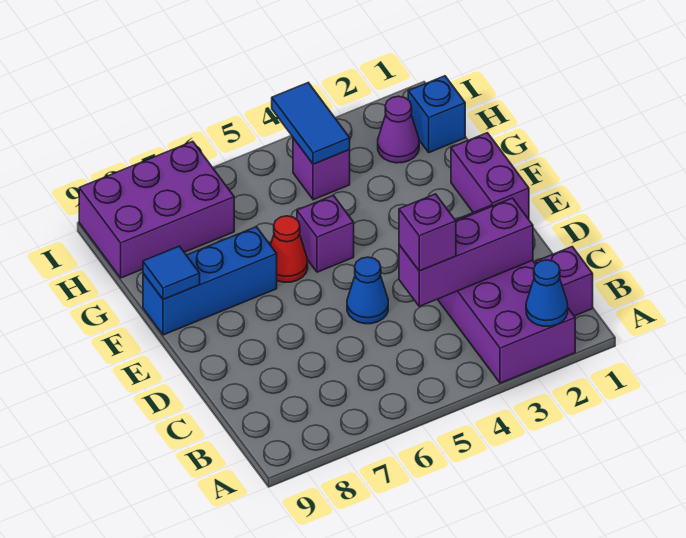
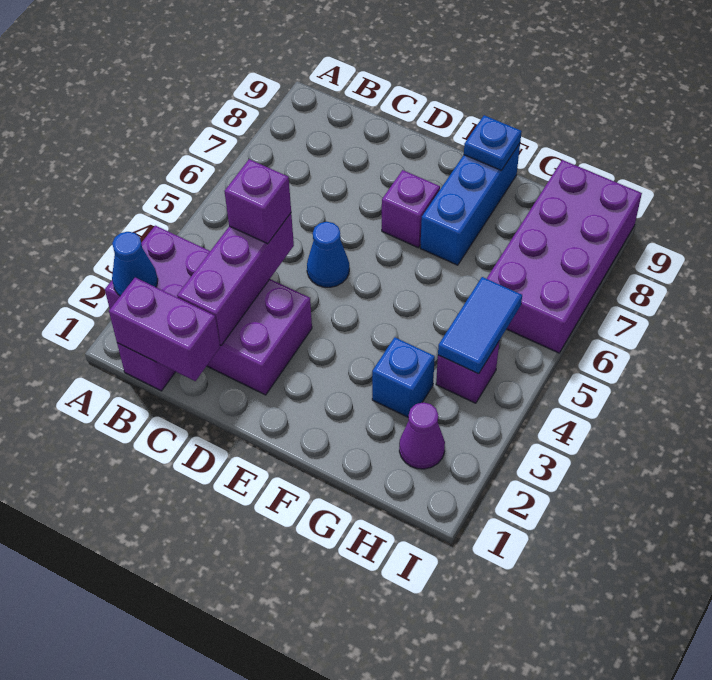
purple 1x2 brick [451,133,529,219] -> purple 1x2 brick moved to [109,278,220,381]
purple 1x1 brick [297,195,354,272] -> purple 1x1 brick moved to [382,170,440,248]
red 1x1 cone [271,216,308,282] -> none
blue 1x1 tile [143,246,200,300] -> blue 1x1 plate [464,115,522,170]
blue 1x1 brick [408,76,465,153] -> blue 1x1 brick moved to [372,337,435,417]
blue 1x2 tile [272,83,350,164] -> blue 1x2 tile turned to [438,277,522,374]
purple 2x3 brick [79,141,234,278] -> purple 2x4 brick [487,160,642,353]

